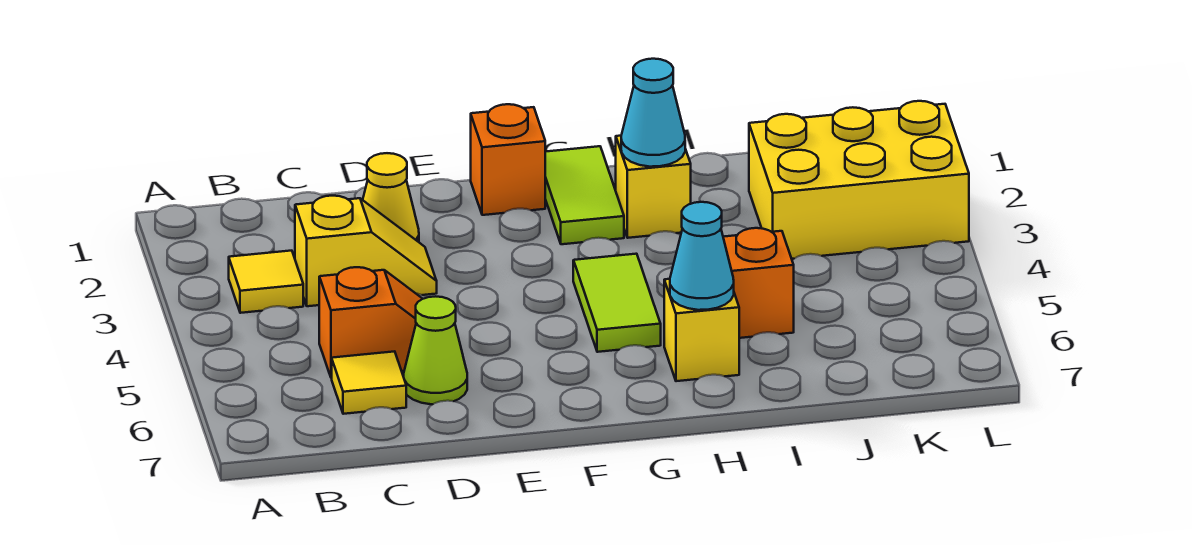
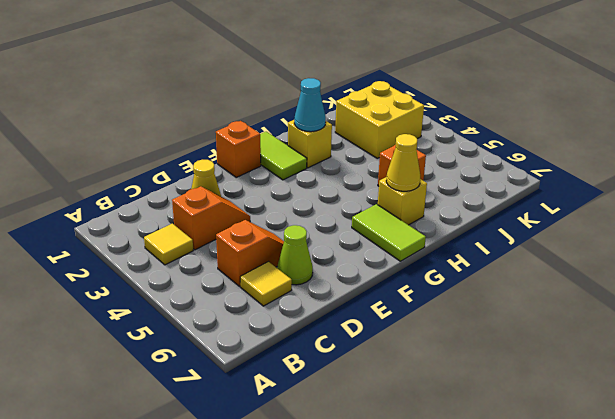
yellow 1x2 slope [295,196,437,306] -> orange 1x2 slope [172,186,250,250]
lime 1x2 tile [573,254,661,352] -> lime 1x2 tile moved to [352,204,426,261]
cyan 1x1 cone [670,202,734,310] -> yellow 1x1 cone [386,134,420,191]
yellow 2x3 brick [749,101,969,259] -> yellow 2x2 brick [335,81,424,158]

